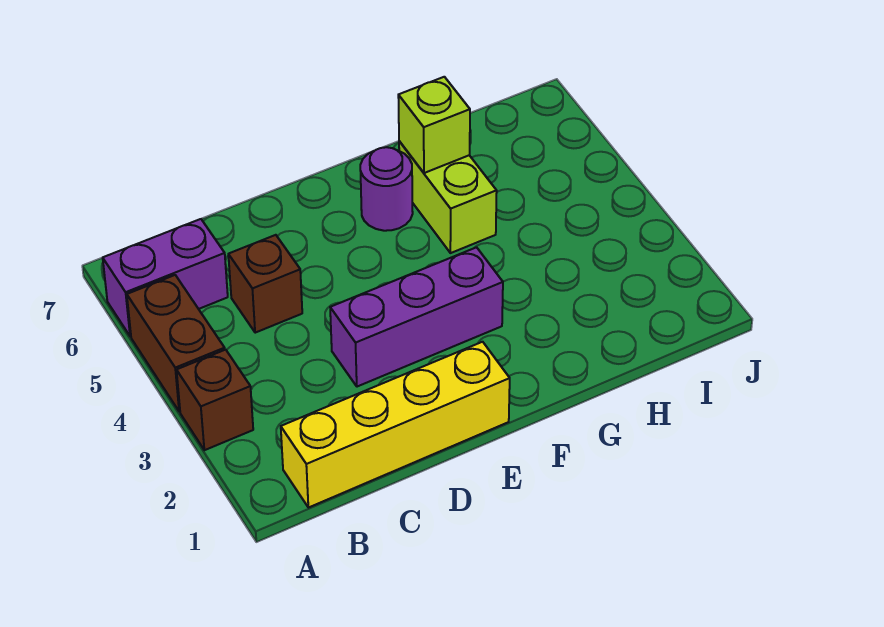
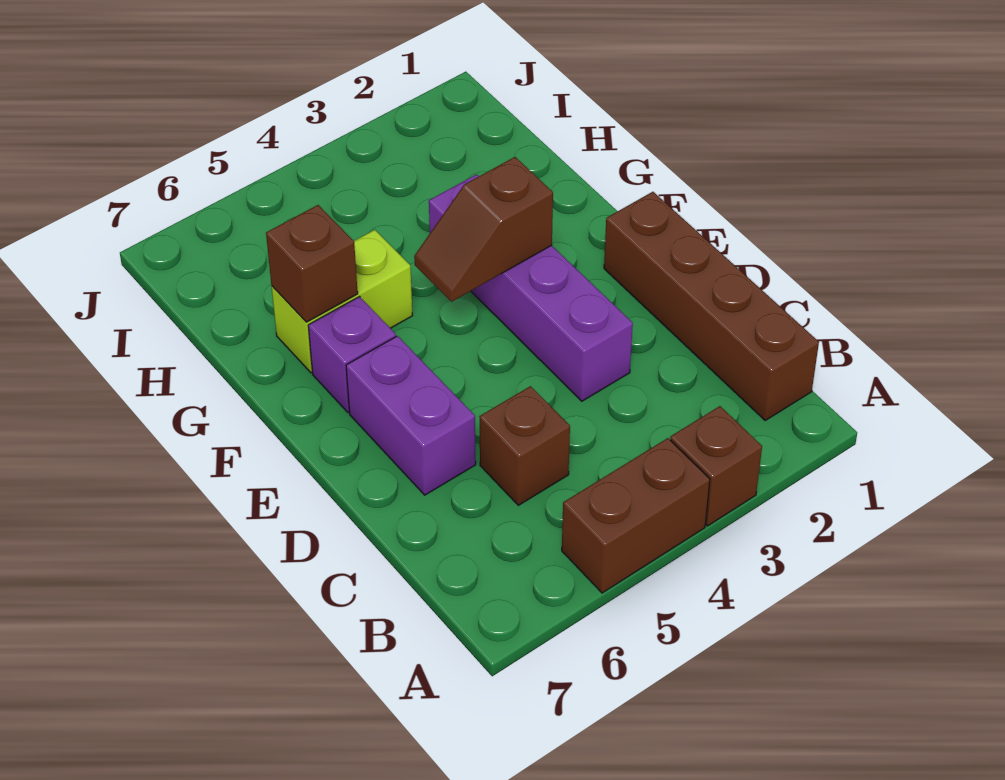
purple 1x2 brick [103,219,228,337] -> purple 1x2 brick moved to [346,336,476,495]
yellow 1x4 brick [281,342,510,508] -> brown 1x4 brick [604,192,819,420]
purple 1x3 brick [330,247,503,387] -> purple 1x4 brick [429,174,633,401]
none -> brown 1x2 slope [414,157,553,302]
purple 1x1 round brick [360,147,413,231] -> purple 1x1 brick [308,297,396,412]
lime 1x1 brick [398,77,470,173] -> brown 1x1 brick [266,205,358,322]

